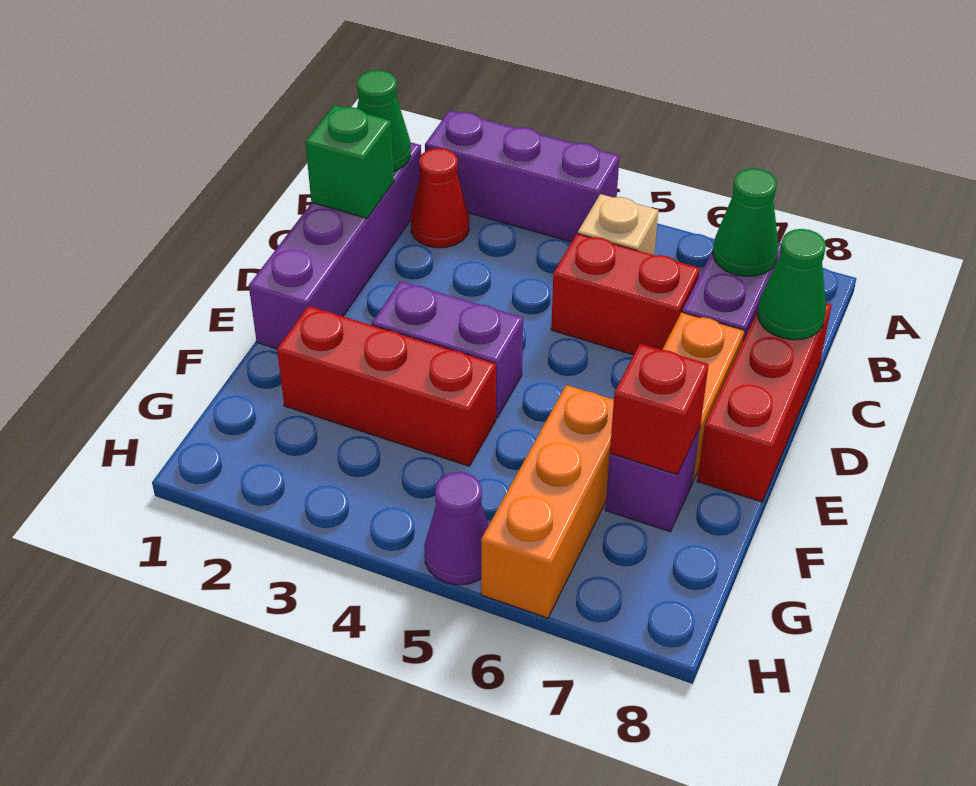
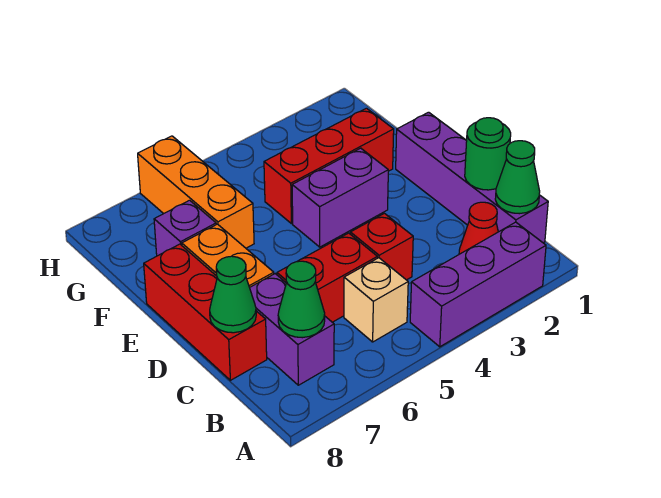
green 1x1 brick [305,105,394,218] -> green 1x1 round brick [465,118,511,190]
red 1x1 brick [610,344,709,475] -> red 1x1 brick moved to [350,213,413,280]
purple 1x1 cone [424,472,489,585] -> none

